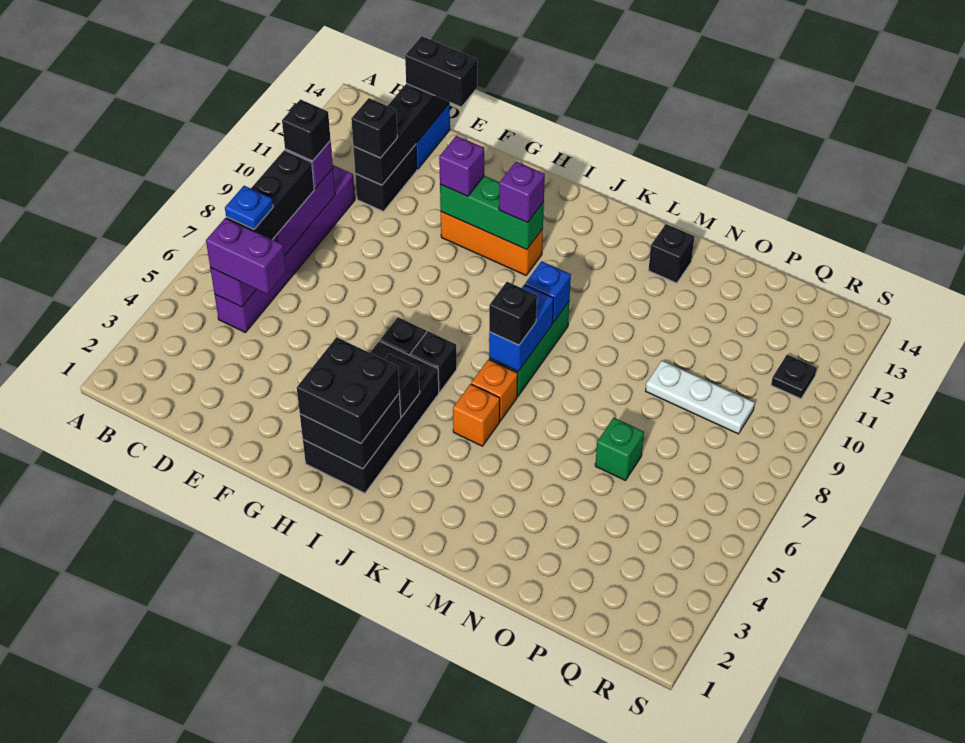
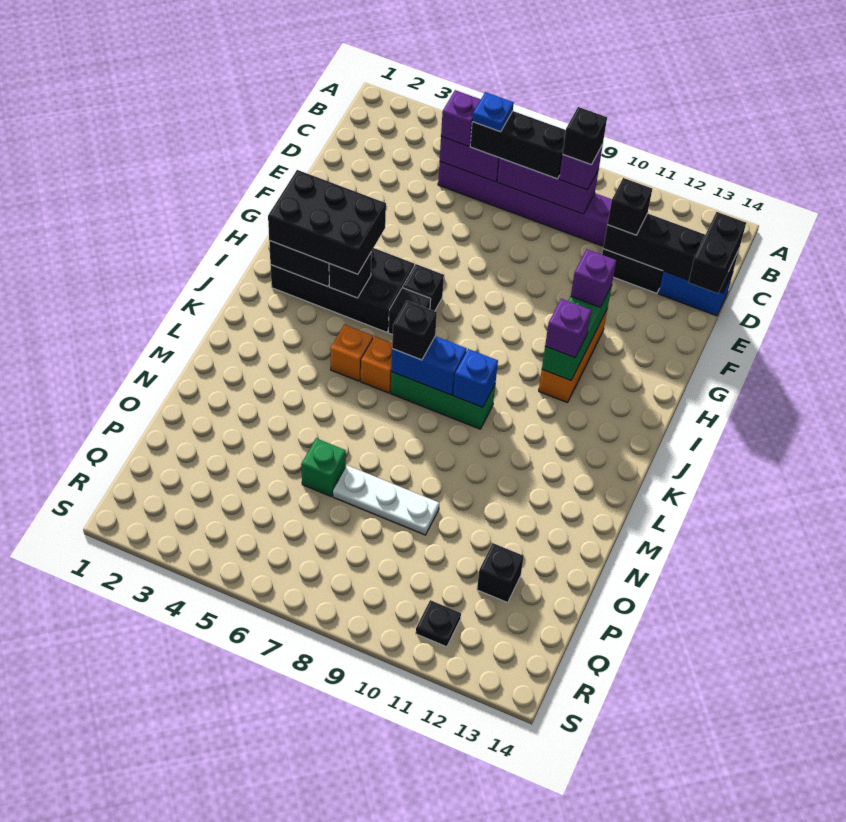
purple 1x2 brick [206,218,286,294] -> purple 1x1 brick [441,90,481,147]
black 2x2 brick [297,337,399,443] -> black 2x3 brick [268,170,386,274]
black 1x1 brick [648,224,695,283] -> black 1x1 brick moved to [477,543,524,603]
white 1x3 plate [646,361,755,434] -> white 1x3 plate turned to [333,465,439,535]

